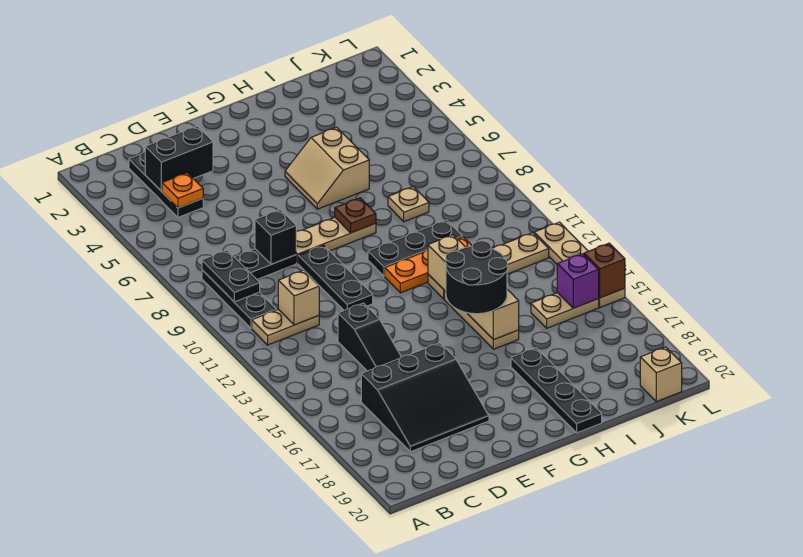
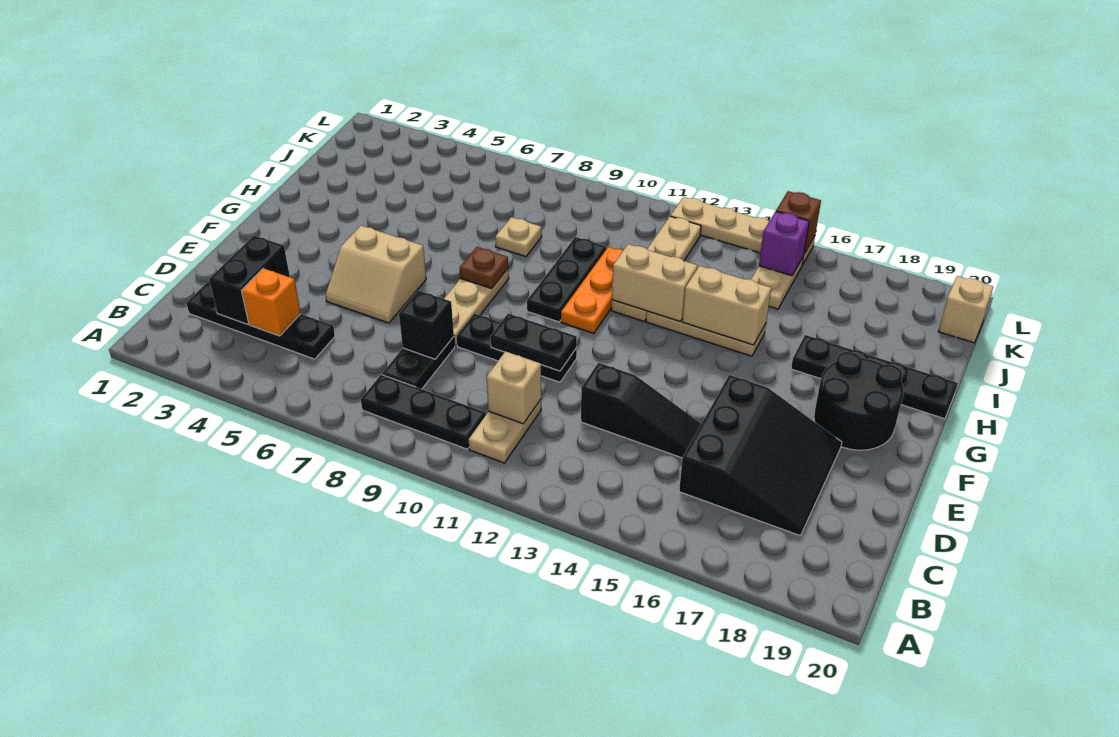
black 1x2 plate [202,250,260,302] -> black 1x2 plate moved to [490,314,577,371]
black 1x3 plate [129,152,203,217] -> black 1x4 plate [186,281,335,359]
orange 1x1 plate [162,173,203,208] -> orange 1x1 brick [242,268,301,336]
tan 2x2 slope [285,127,369,209] -> tan 2x2 slope moved to [325,226,426,323]
black 2x2 round brick [446,241,508,314] -> black 2x2 round brick moved to [814,352,904,450]

